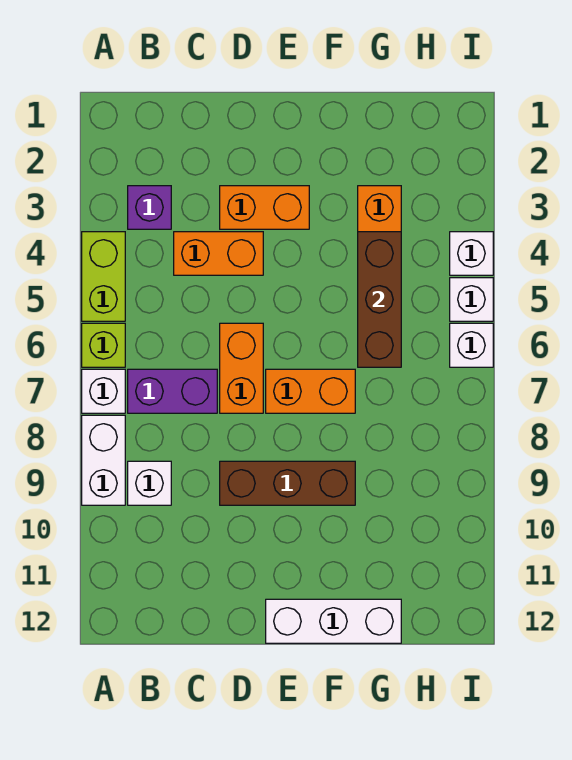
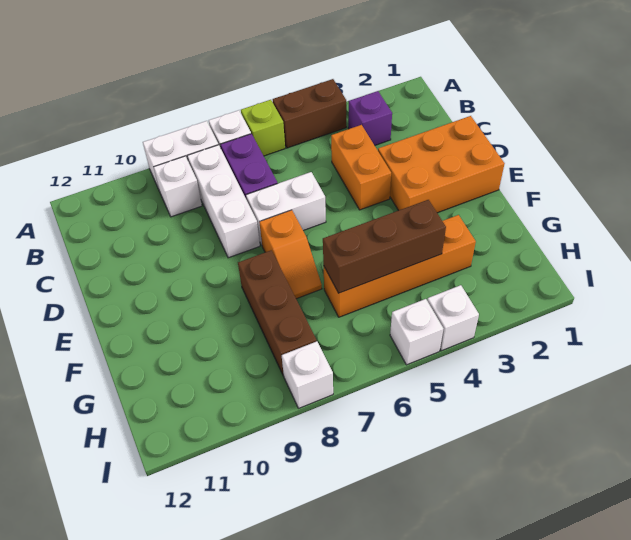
lime 1x2 brick [82,232,125,321] -> brown 1x2 brick [273,79,346,148]
orange 1x2 brick [220,186,309,229] -> orange 2x3 brick [378,116,505,213]
orange 1x2 brick [220,323,263,413] -> white 1x2 brick [246,172,326,245]
brown 1x3 brick [220,461,355,505] -> brown 1x3 brick moved to [238,250,316,376]
orange 1x2 brick [266,369,355,413] -> orange 1x2 slope [259,210,322,299]
white 1x3 brick [266,599,401,643] -> white 1x3 brick moved to [188,145,260,258]
white 1x1 brick [450,323,493,367] -> white 1x1 brick moved to [282,341,333,408]

